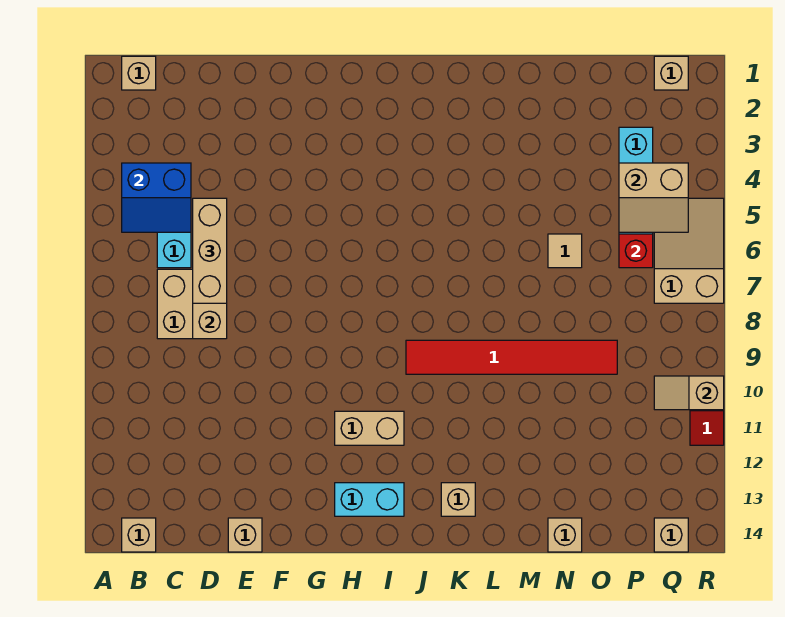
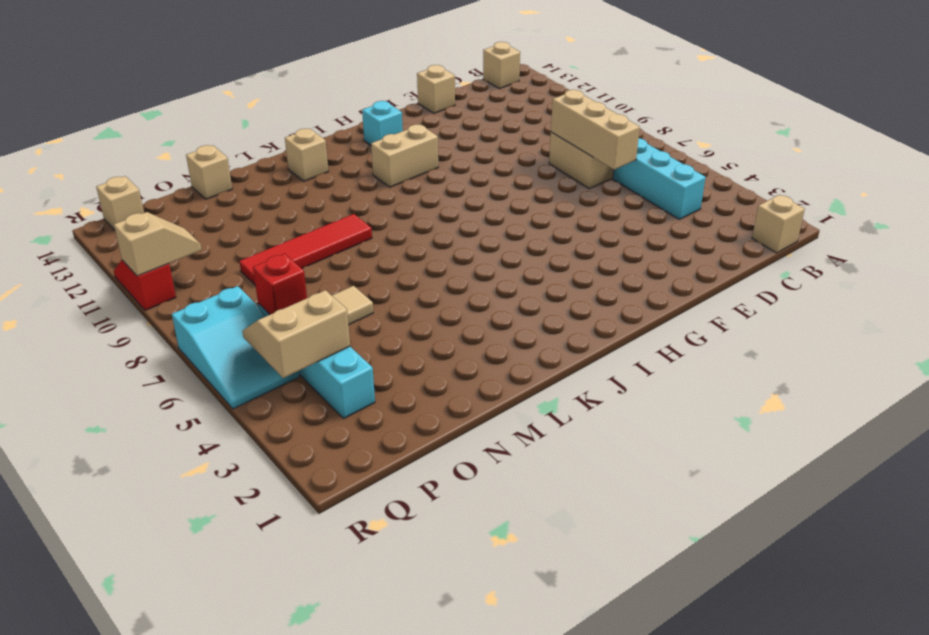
blue 2x2 slope [122,163,191,232] -> none
tan 1x3 brick [193,198,227,303] -> none
cyan 1x2 brick [335,483,404,516] -> cyan 1x1 brick [362,101,403,145]
red 1x6 tile [406,340,617,374] -> red 1x4 tile [239,214,372,285]
tan 1x1 brick [654,56,688,90] -> none
tan 2x3 slope [654,198,724,303] -> cyan 2x3 slope [172,286,300,409]

